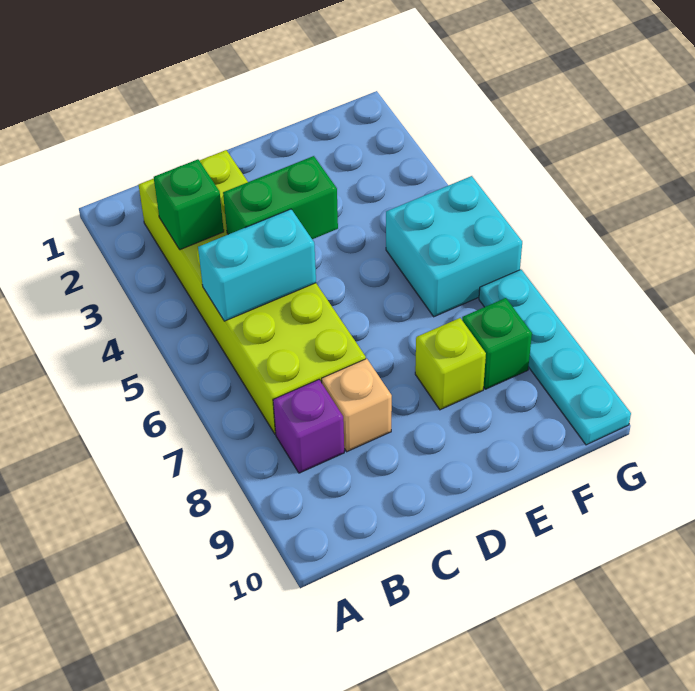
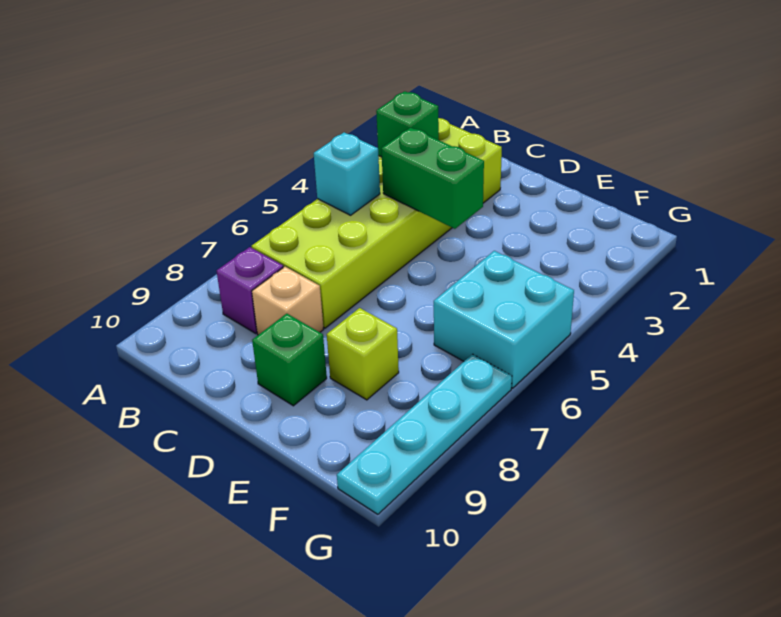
cyan 1x2 brick [198,209,316,321] -> cyan 1x1 brick [314,132,380,215]
green 1x1 brick [462,298,532,389] -> green 1x1 brick moved to [252,314,327,406]

